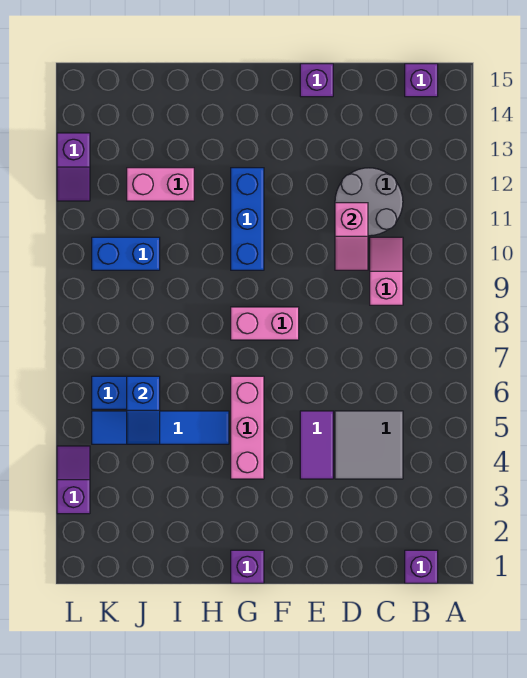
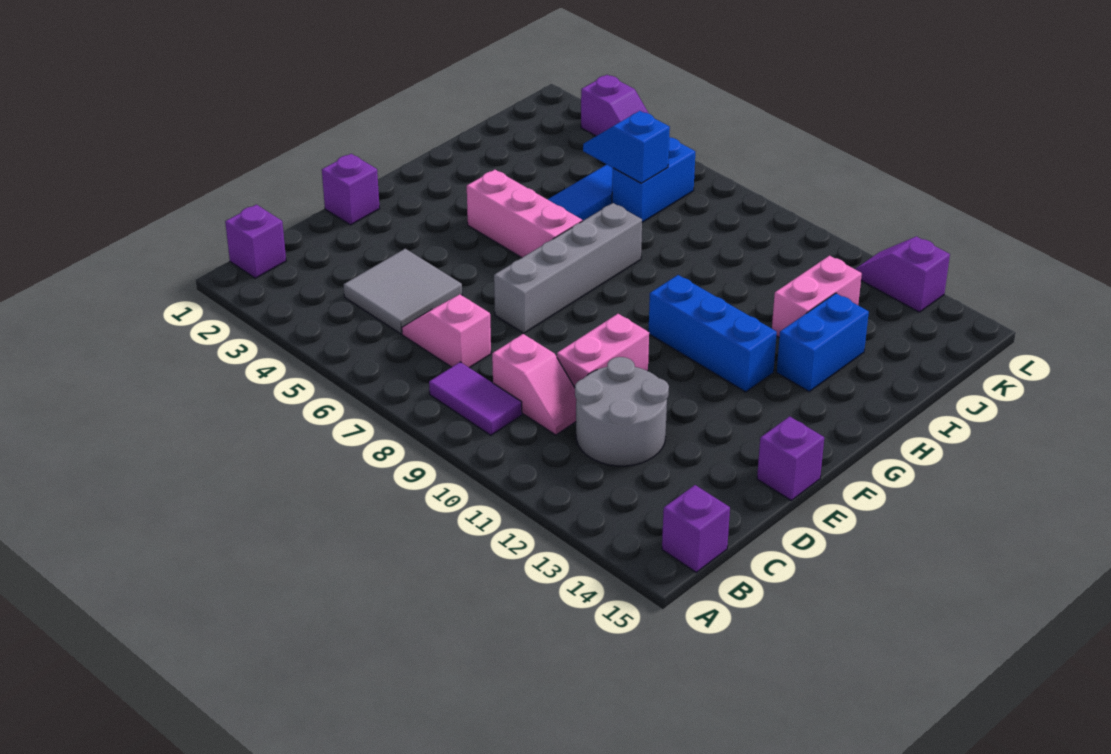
pink 1x2 slope [335,203,368,270] -> pink 1x2 slope moved to [402,295,491,368]
purple 1x2 tile [300,411,333,479] -> purple 1x2 tile moved to [429,362,522,435]
none -> grey 1x4 brick [494,203,642,333]
pink 1x2 brick [231,307,299,340] -> pink 1x2 brick moved to [557,314,649,387]
purple 1x1 brick [231,550,264,583] -> purple 1x1 brick moved to [322,154,380,225]
blue 1x2 brick [92,237,160,270] -> blue 1x2 brick moved to [777,293,869,392]

